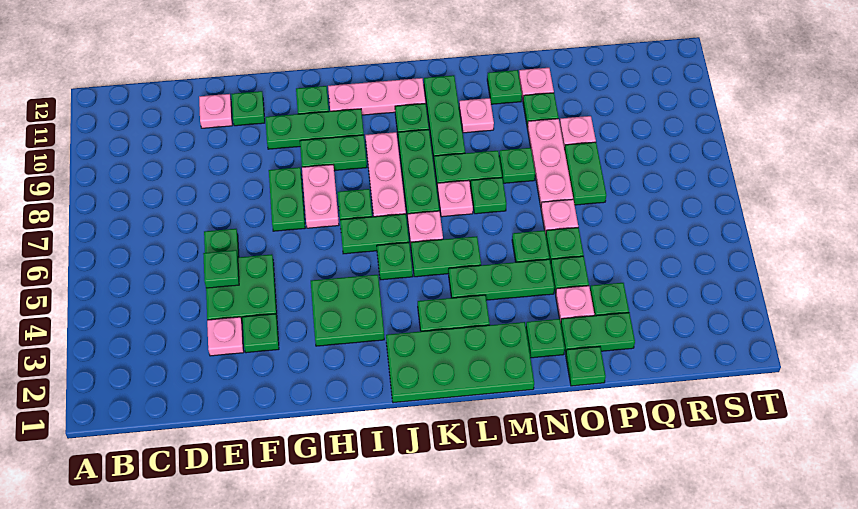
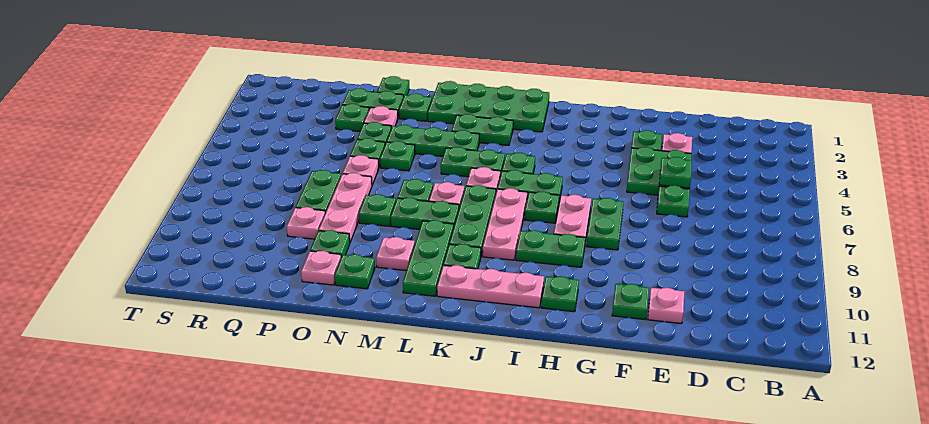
green 1x3 plate [265,109,364,149] -> none
green 2x2 plate [311,275,384,346] -> none

